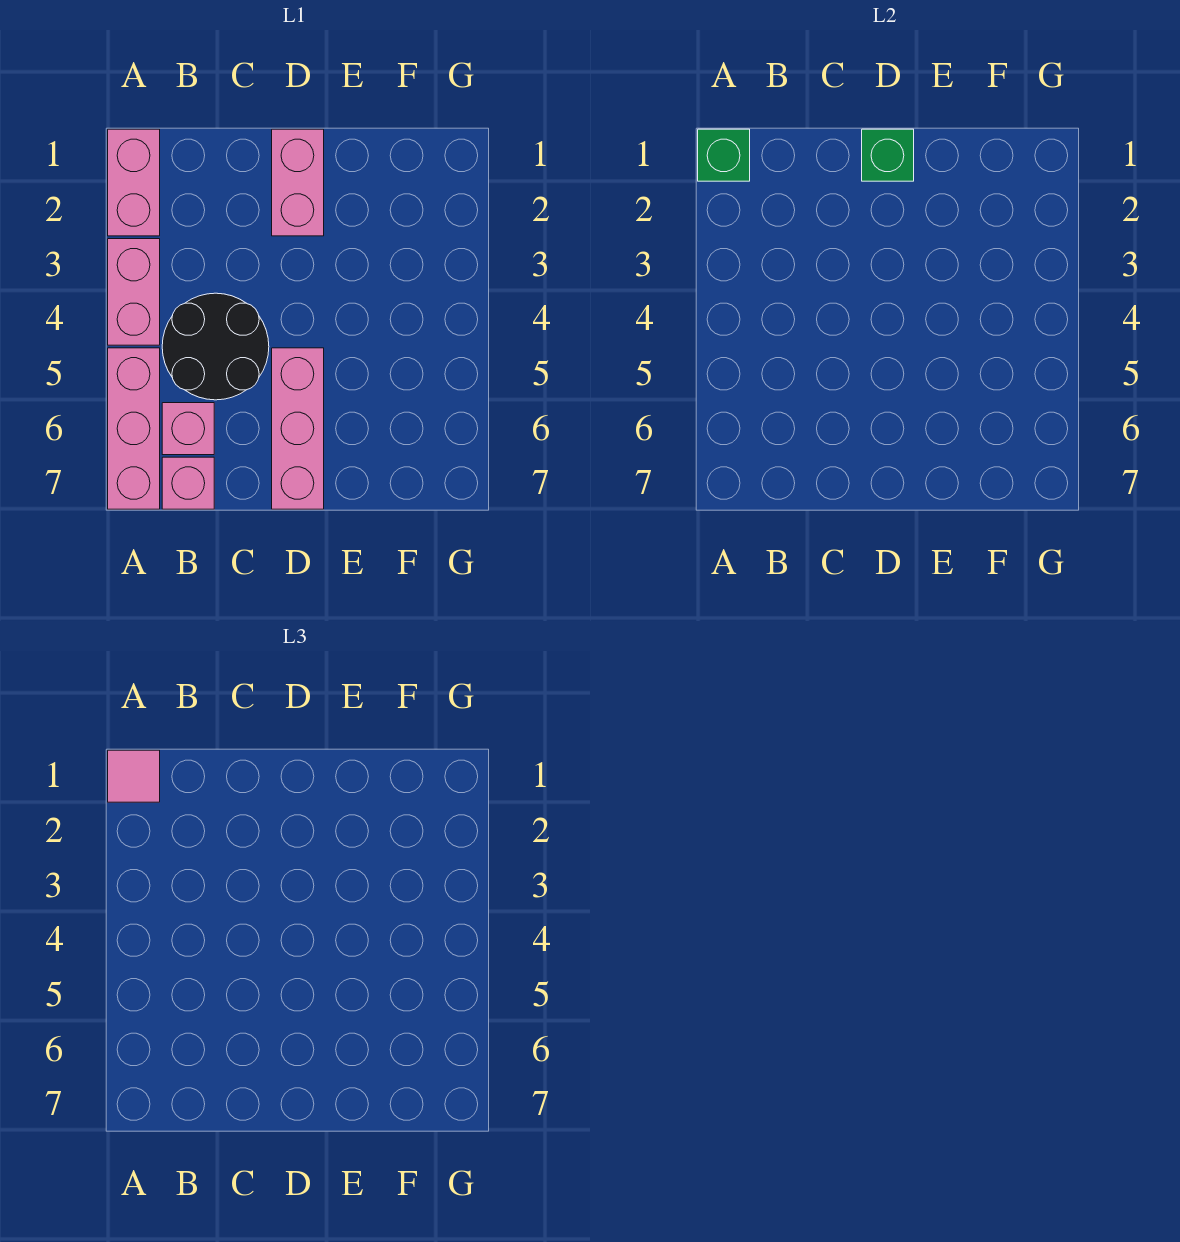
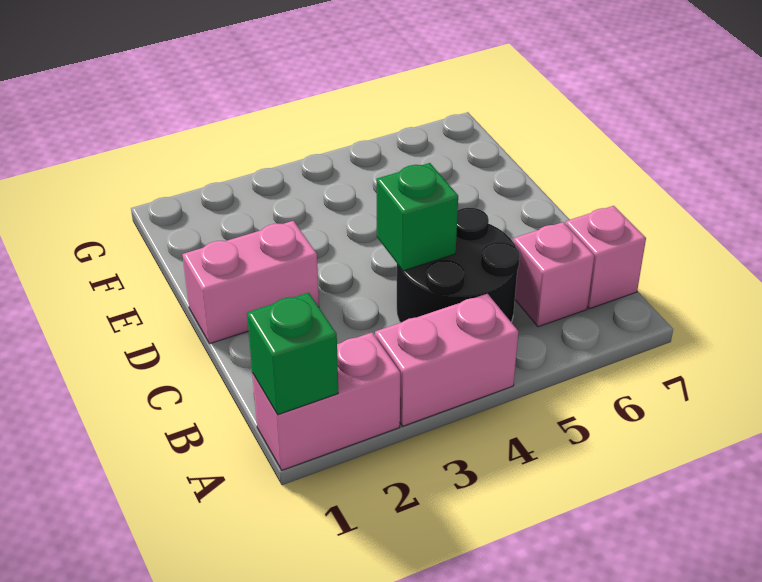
pink 1x1 tile [108,750,160,802] -> none
pink 1x3 brick [108,348,160,509] -> none
green 1x1 brick [862,129,914,181] -> green 1x1 brick moved to [376,163,458,271]
pink 1x3 brick [272,348,324,509] -> none

